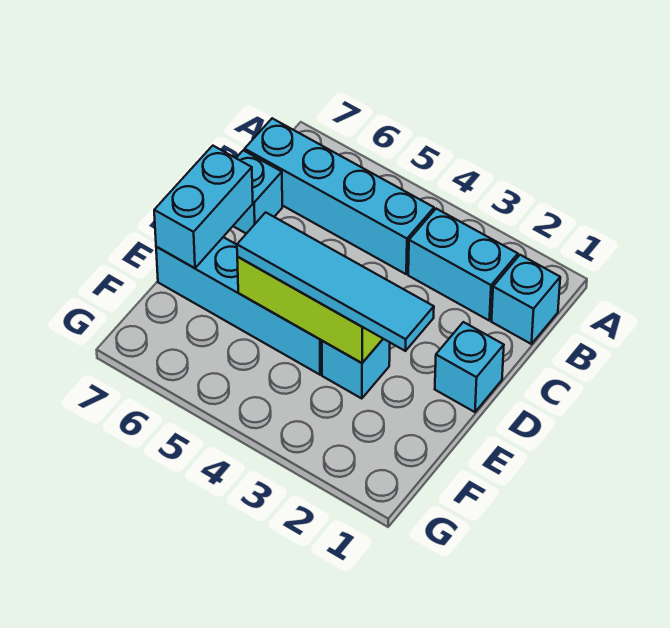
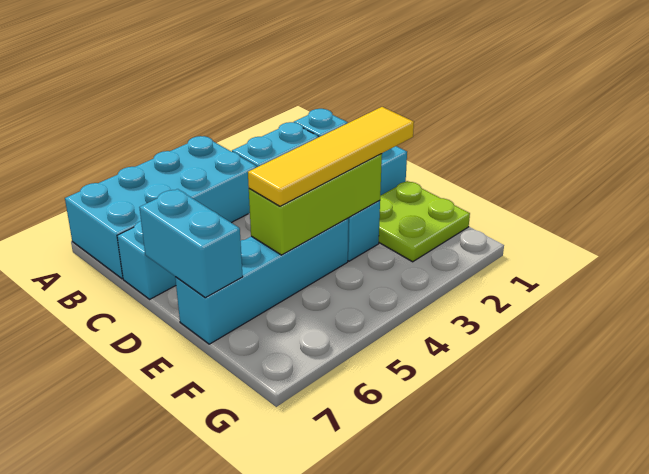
cyan 1x4 brick [245,118,434,274] -> cyan 2x4 brick [65,136,257,279]
none -> lime 2x2 plate [379,181,470,262]
cyan 1x4 tile [237,212,434,351] -> yellow 1x4 tile [248,107,414,206]

